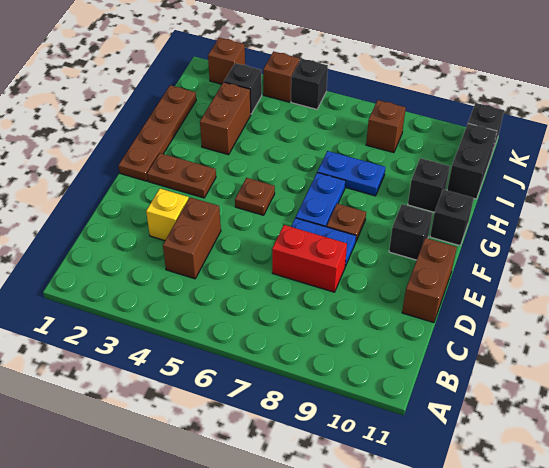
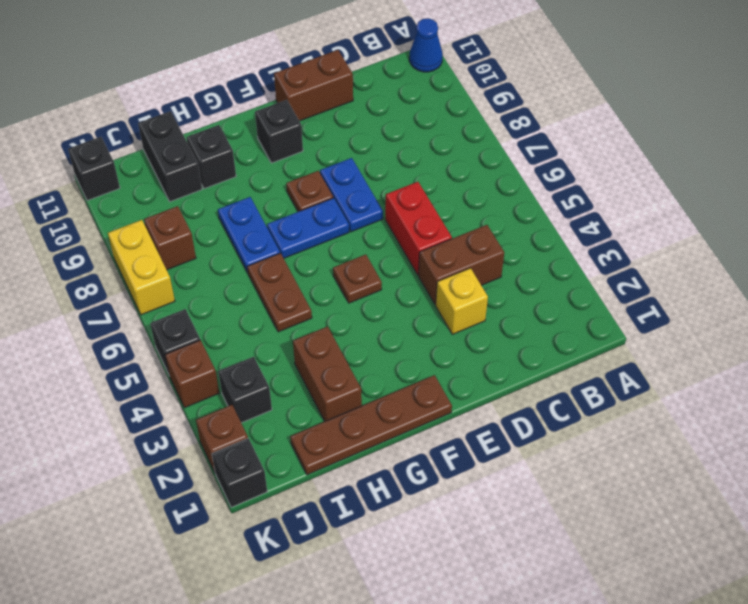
none -> blue 1x1 cone [409,18,443,72]
red 1x2 brick [272,225,347,292] -> red 1x2 brick moved to [385,182,452,275]
brown 1x2 plate [147,153,216,198] -> brown 1x2 plate moved to [247,253,312,332]
black 1x1 brick [430,190,474,246] -> black 1x1 brick moved to [212,438,267,507]
brown 1x2 brick [200,82,251,155] -> brown 1x2 brick turned to [293,326,362,421]
black 1x2 brick [447,123,497,199] -> black 1x2 brick turned to [138,111,202,202]
none -> yellow 1x2 brick [108,220,175,315]

